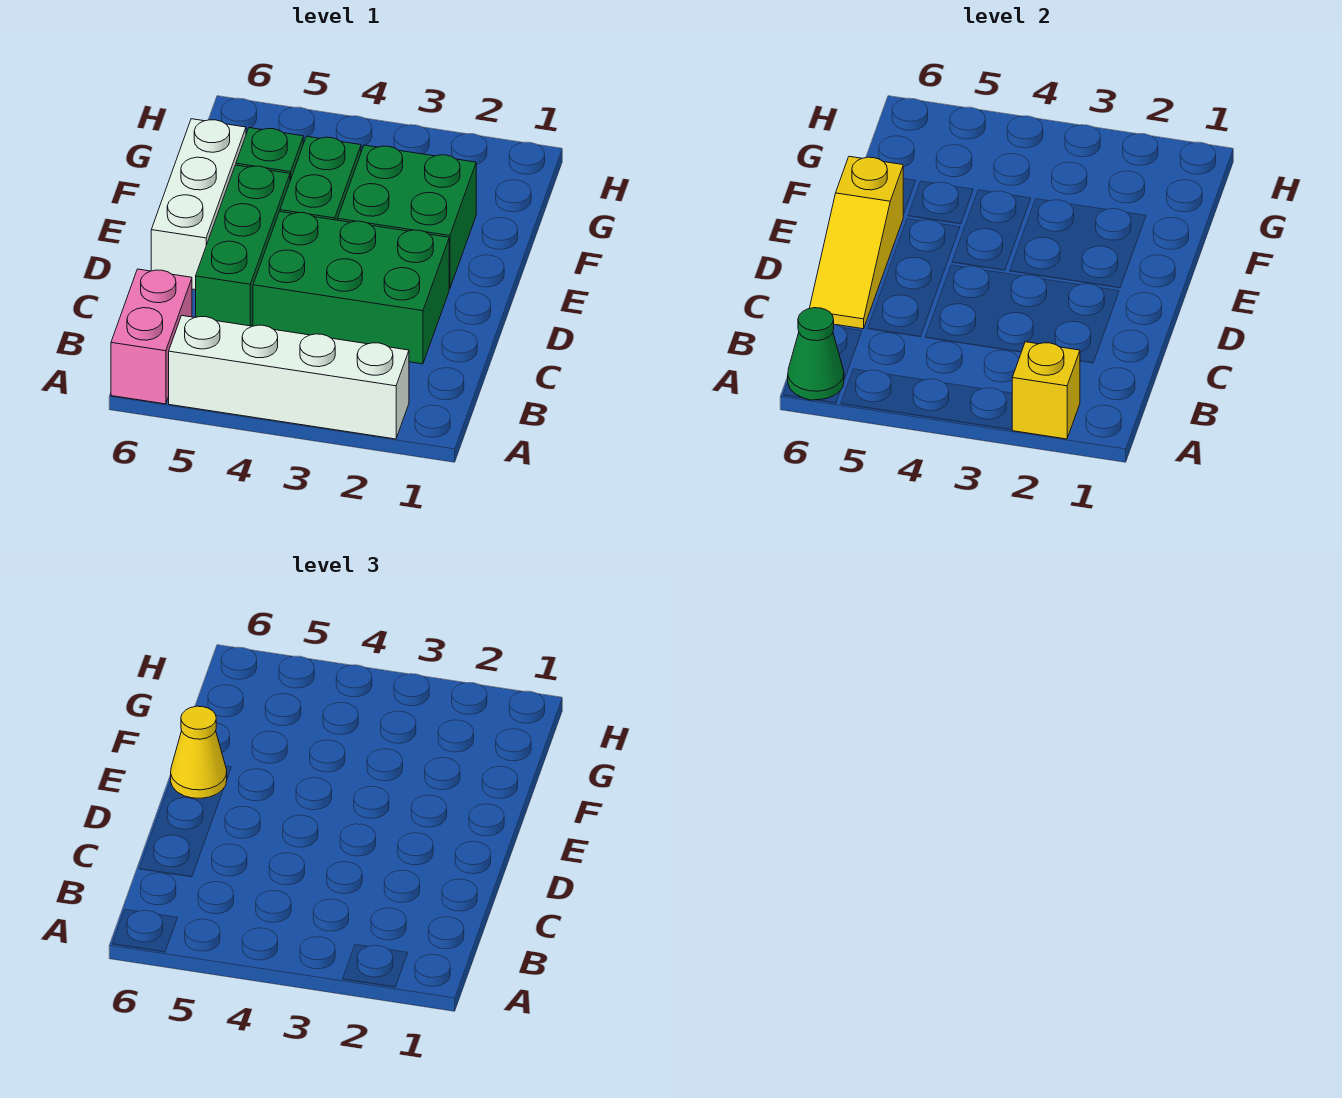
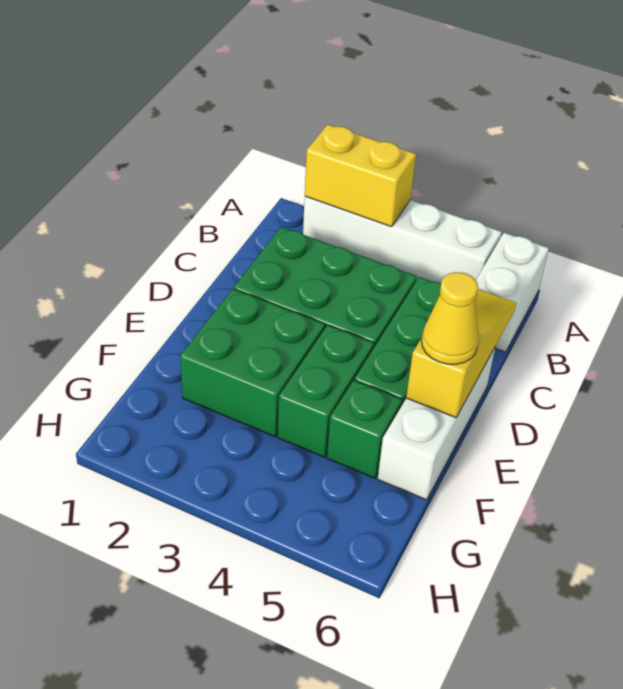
yellow 1x1 brick [1012,342,1080,439] -> yellow 1x2 brick [305,124,416,227]
pink 1x2 brick [111,269,192,404] -> white 1x2 brick [476,233,549,352]
green 1x1 cone [788,308,844,400] -> none

